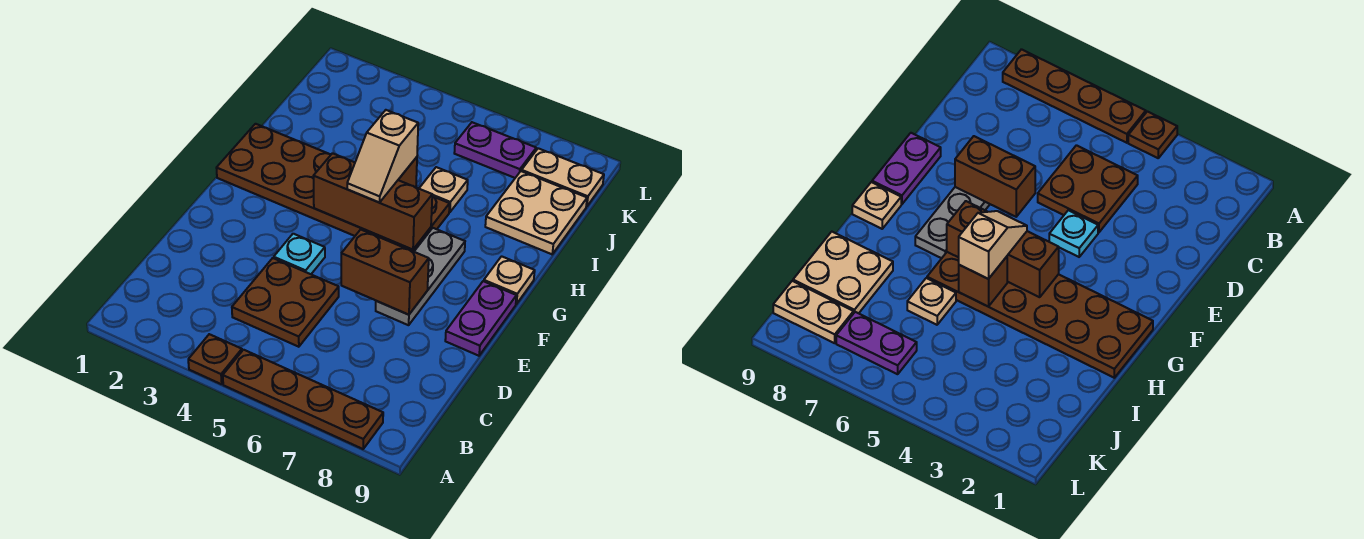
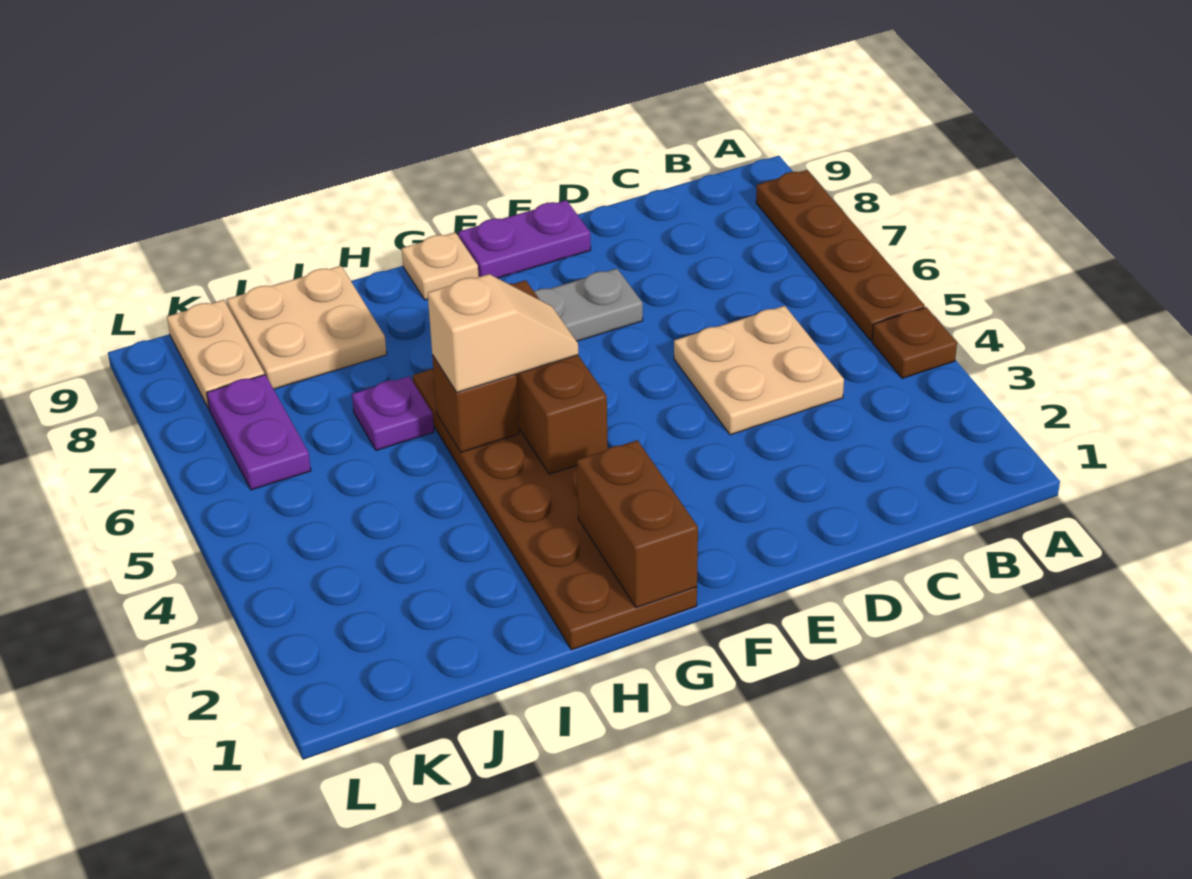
brown 2x2 plate [232,258,339,347] -> tan 2x2 plate [674,306,844,435]
cyan 1x1 plate [274,234,325,274] -> none
brown 1x2 brick [341,230,429,315] -> brown 1x2 brick moved to [577,440,698,608]
tan 1x1 plate [419,167,468,212] -> purple 1x1 plate [352,376,434,450]

